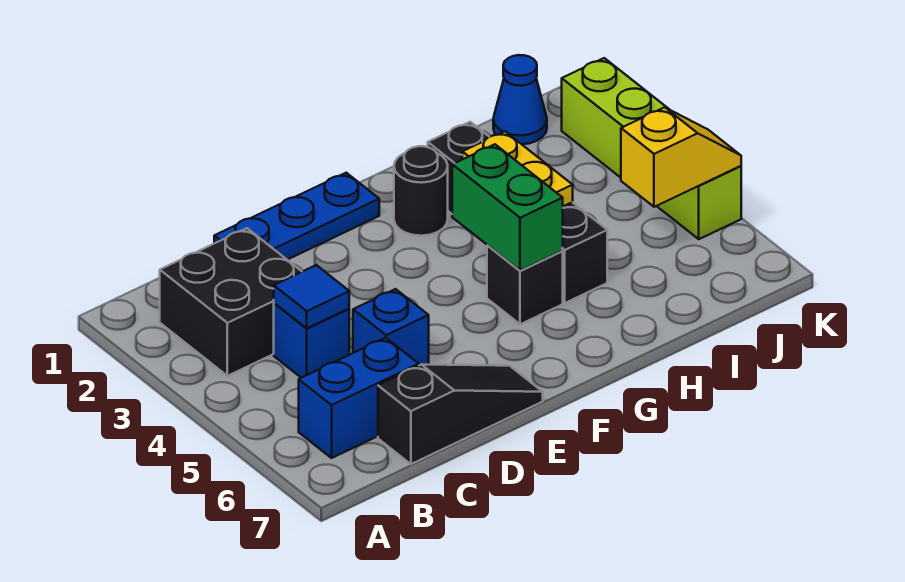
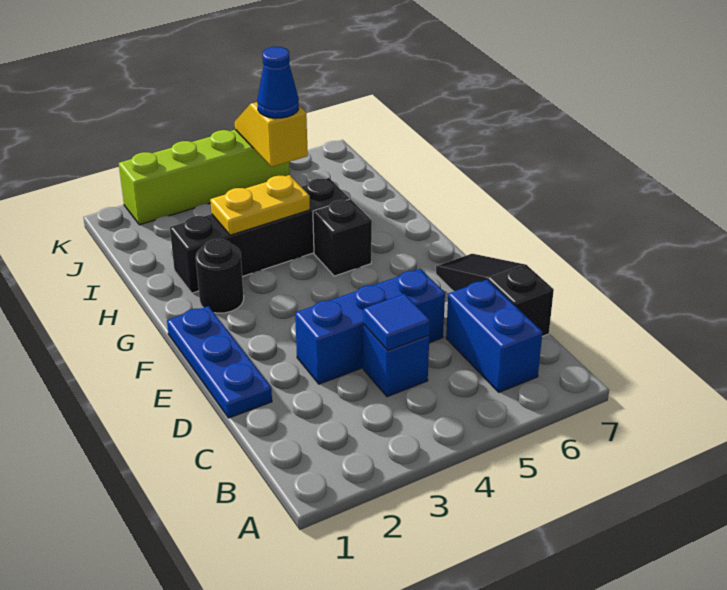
black 2x2 brick [160,228,302,376] -> none
blue 1x1 brick [353,289,429,365] -> blue 1x3 brick [295,269,445,384]
green 1x2 brick [452,144,563,271] -> none
blue 1x1 cone [493,55,547,144] -> blue 1x1 cone moved to [257,47,299,118]

